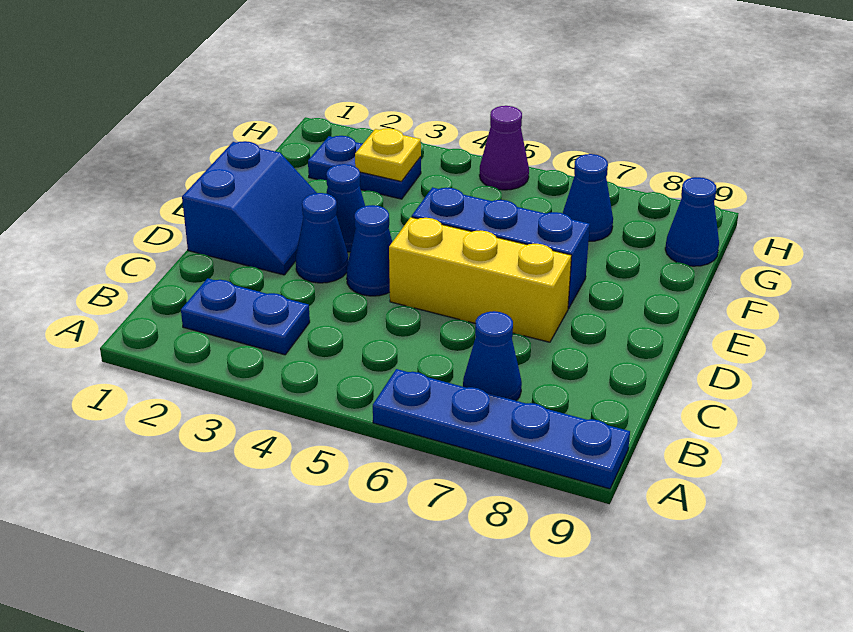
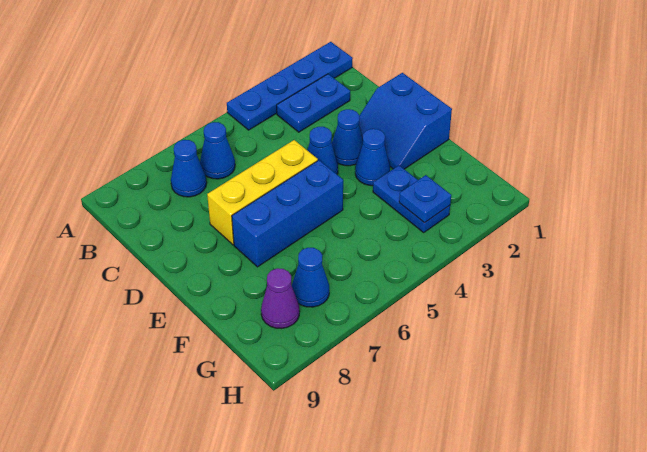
blue 1x4 plate [373,369,630,489] -> blue 1x4 plate moved to [227,42,353,130]
blue 1x2 plate [308,136,421,199] -> blue 1x2 plate turned to [373,165,450,233]
yellow 1x1 plate [355,128,421,182] -> blue 1x1 plate [399,175,451,223]
blue 1x1 cone [665,177,719,266] -> blue 1x1 cone moved to [200,122,235,179]
purple 1x1 cone [480,106,529,190] -> purple 1x1 cone moved to [261,268,300,329]

